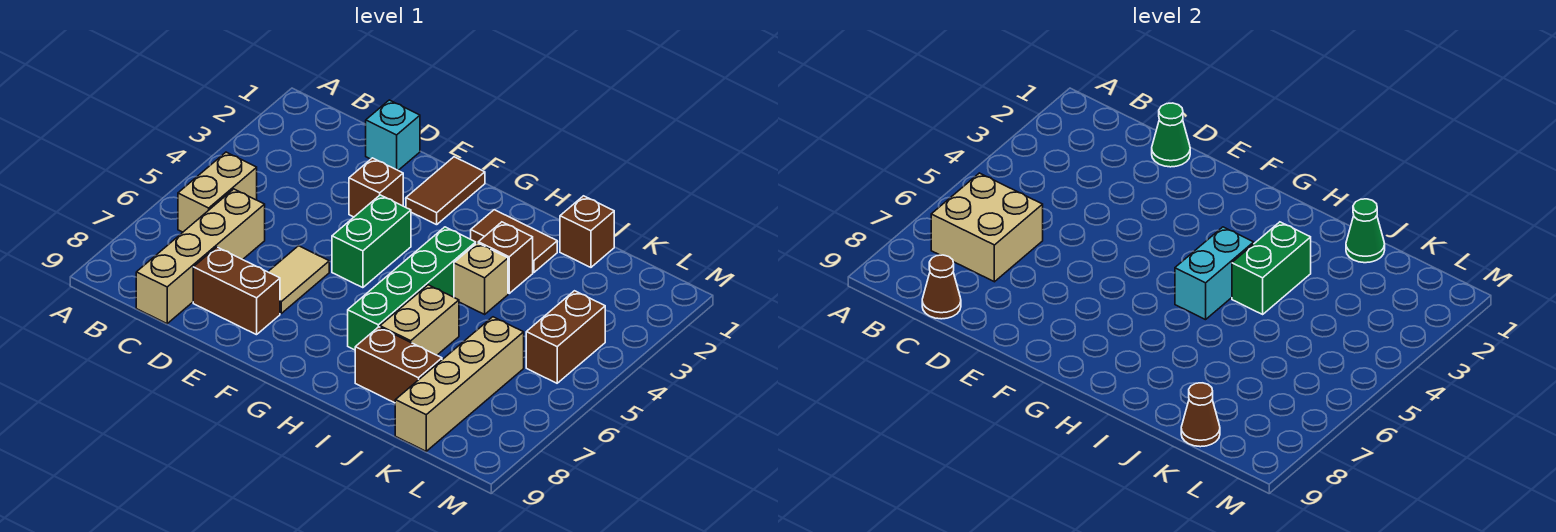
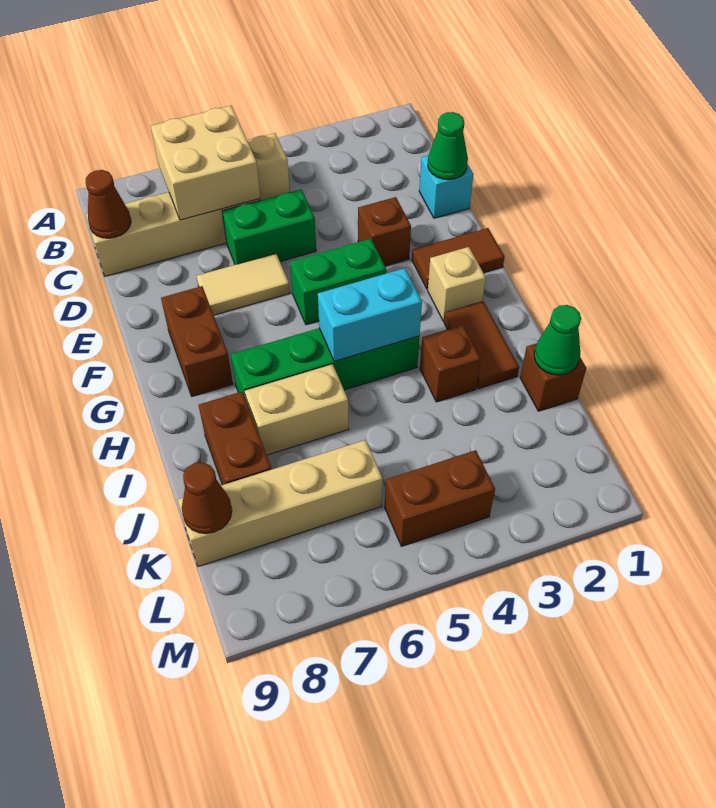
brown 1x2 brick [193,247,280,335] -> brown 1x2 brick moved to [161,286,233,396]
green 1x2 brick [1232,222,1311,314] -> green 1x2 brick moved to [222,190,316,265]
tan 1x1 brick [454,243,508,314] -> tan 1x1 brick moved to [428,247,486,321]

